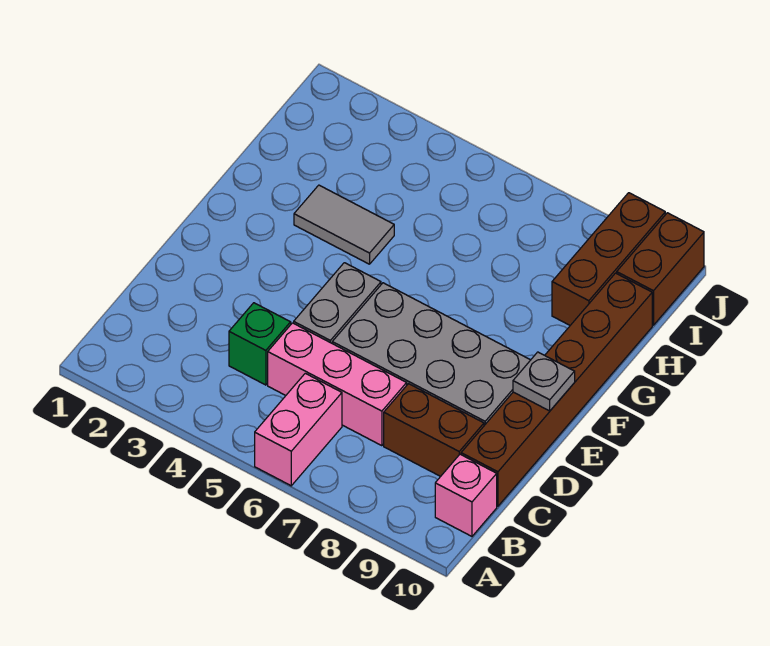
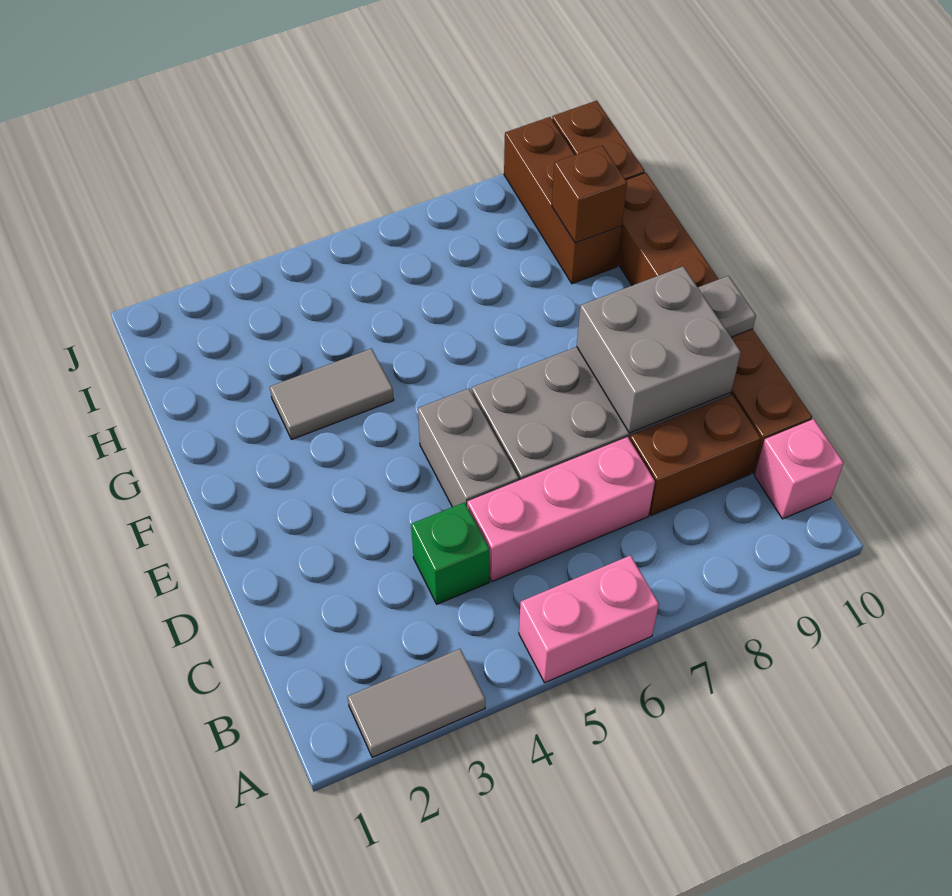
none -> grey 1x2 tile [347,649,485,757]
pink 1x2 brick [255,373,342,486] -> pink 1x2 brick turned to [519,555,659,683]
none -> grey 2x2 brick [577,266,741,433]
none -> brown 1x1 brick [552,146,627,243]

